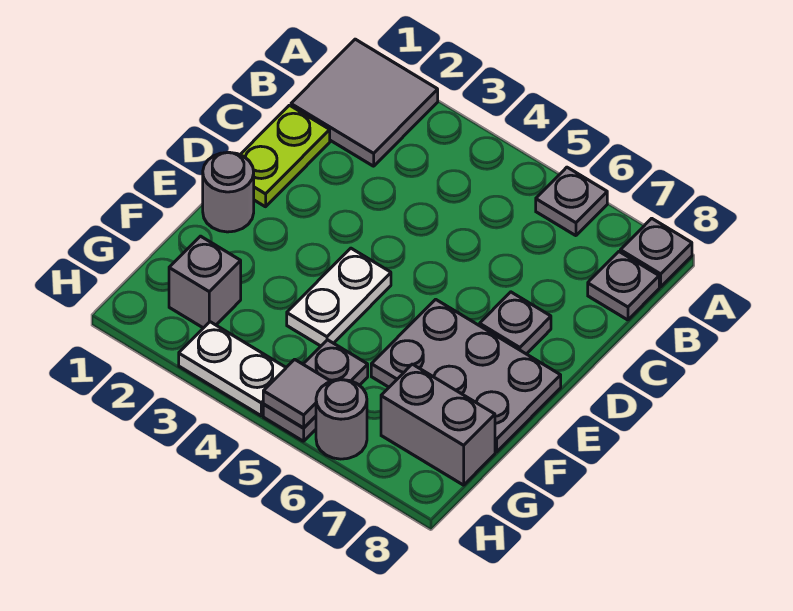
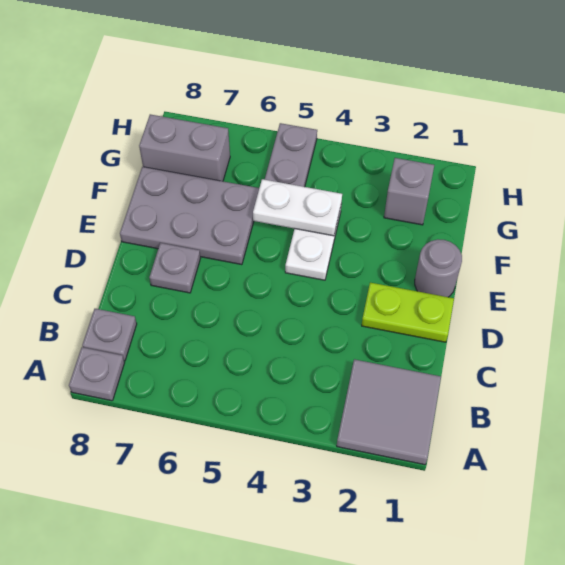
grey 1x1 plate [536,167,607,236] -> none
lime 1x2 plate [240,105,330,207] -> lime 1x2 plate turned to [362,283,454,342]
white 1x2 plate [179,322,286,416] -> white 1x2 plate moved to [253,179,342,236]
grey 1x1 tile [263,359,331,428] -> none
grey 1x1 round brick [316,380,367,459] -> none

